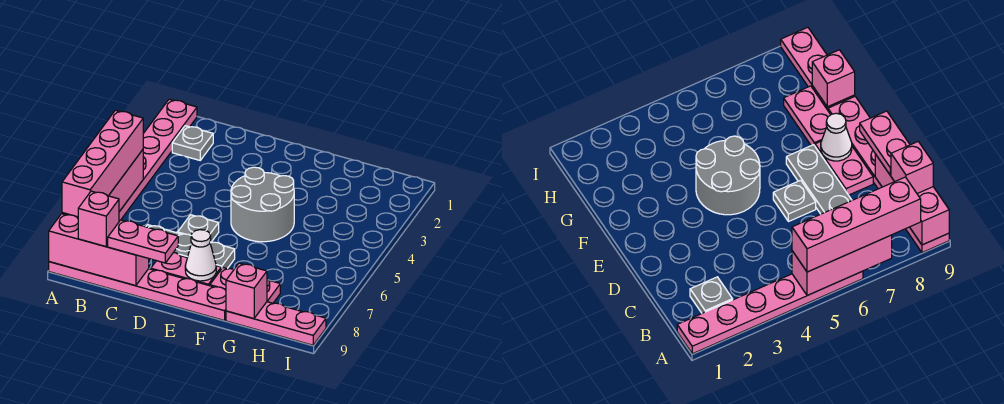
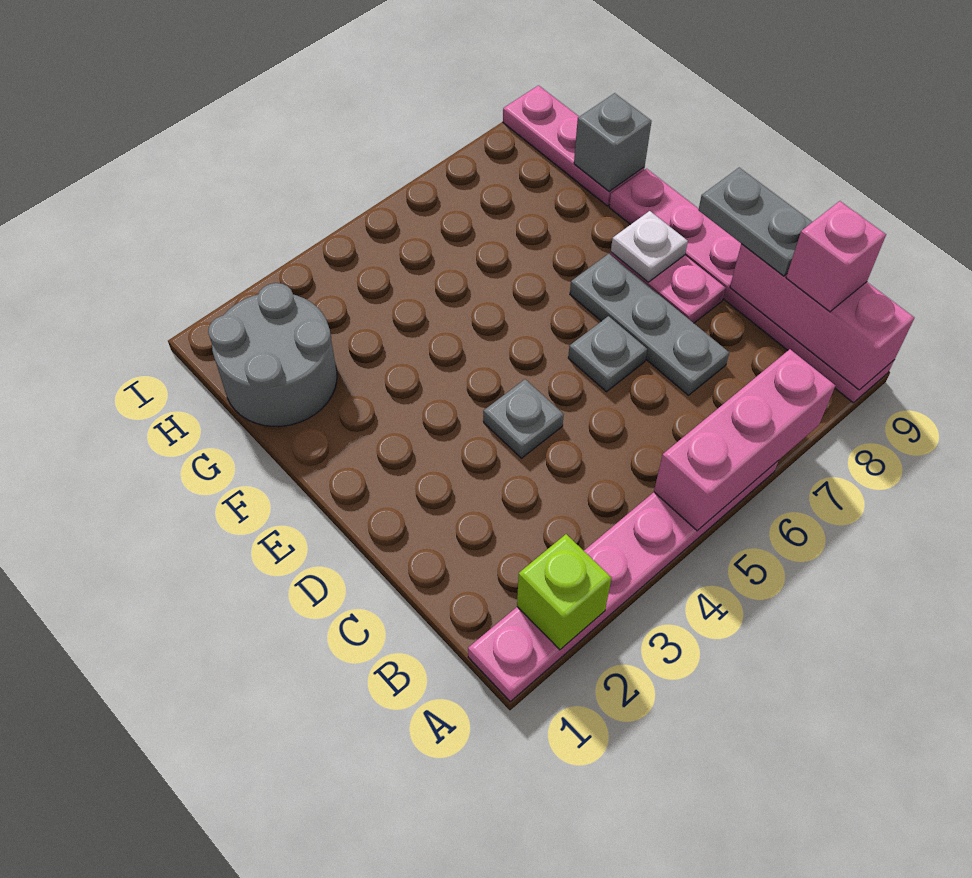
none -> lime 1x1 brick [517,534,612,650]
pink 1x4 brick [62,110,143,217] -> none
grey 1x1 plate [172,126,213,160] -> grey 1x1 plate moved to [483,379,564,458]
pink 1x2 plate [108,220,178,263] -> grey 1x2 plate [698,168,812,276]
grey 2x2 round brick [231,167,294,242] -> grey 2x2 round brick moved to [208,283,337,427]
white 1x1 cone [185,230,216,281] -> white 1x1 plate [611,211,688,282]
pink 1x2 plate [210,268,280,303] -> none
pink 1x1 brick [226,263,267,319] -> grey 1x1 brick [574,93,652,191]

